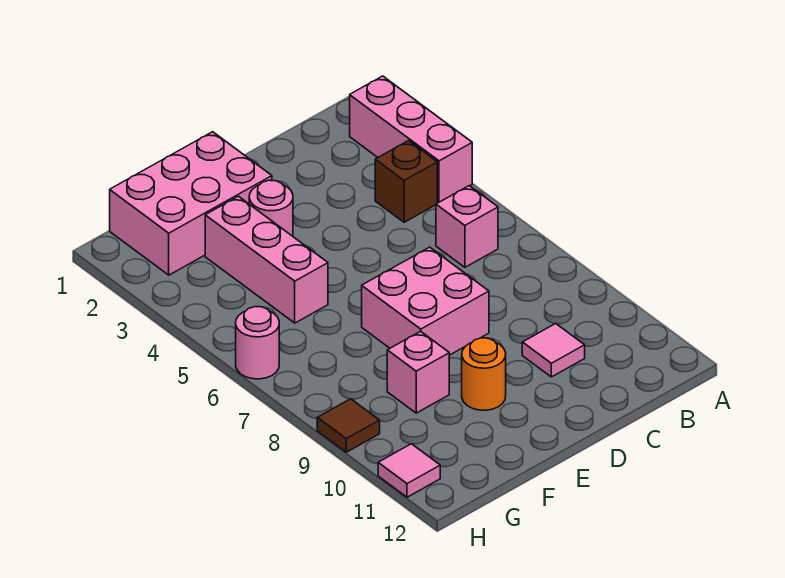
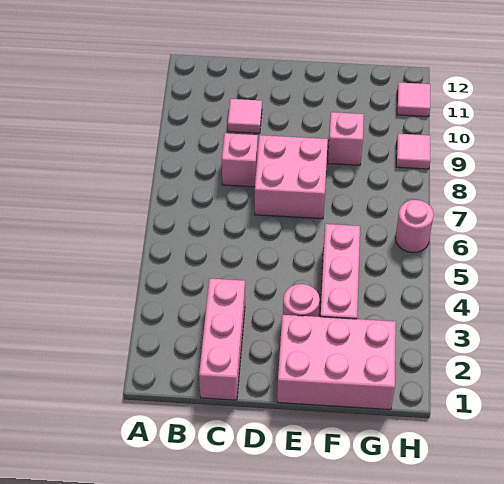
pink 1x3 brick [350,76,472,203] -> pink 1x3 brick moved to [199,278,245,400]
brown 1x1 brick [375,141,437,222] -> none
pink 1x1 brick [436,186,498,267] -> pink 1x1 brick moved to [222,133,258,187]
orange 1x1 round brick [462,338,506,410] -> none
brown 1x1 tile [317,399,380,452] -> pink 1x1 tile [396,134,430,169]

